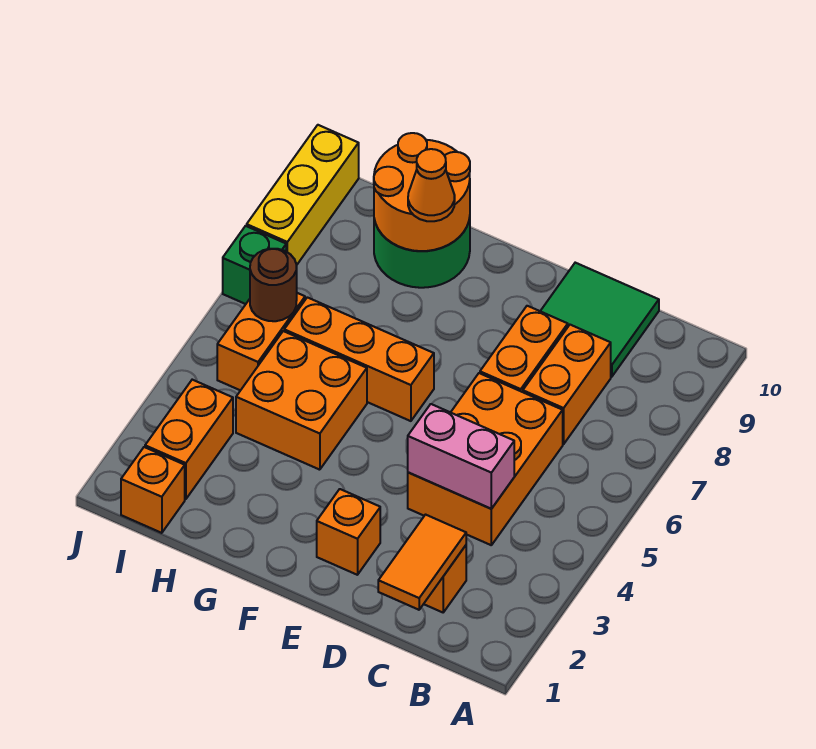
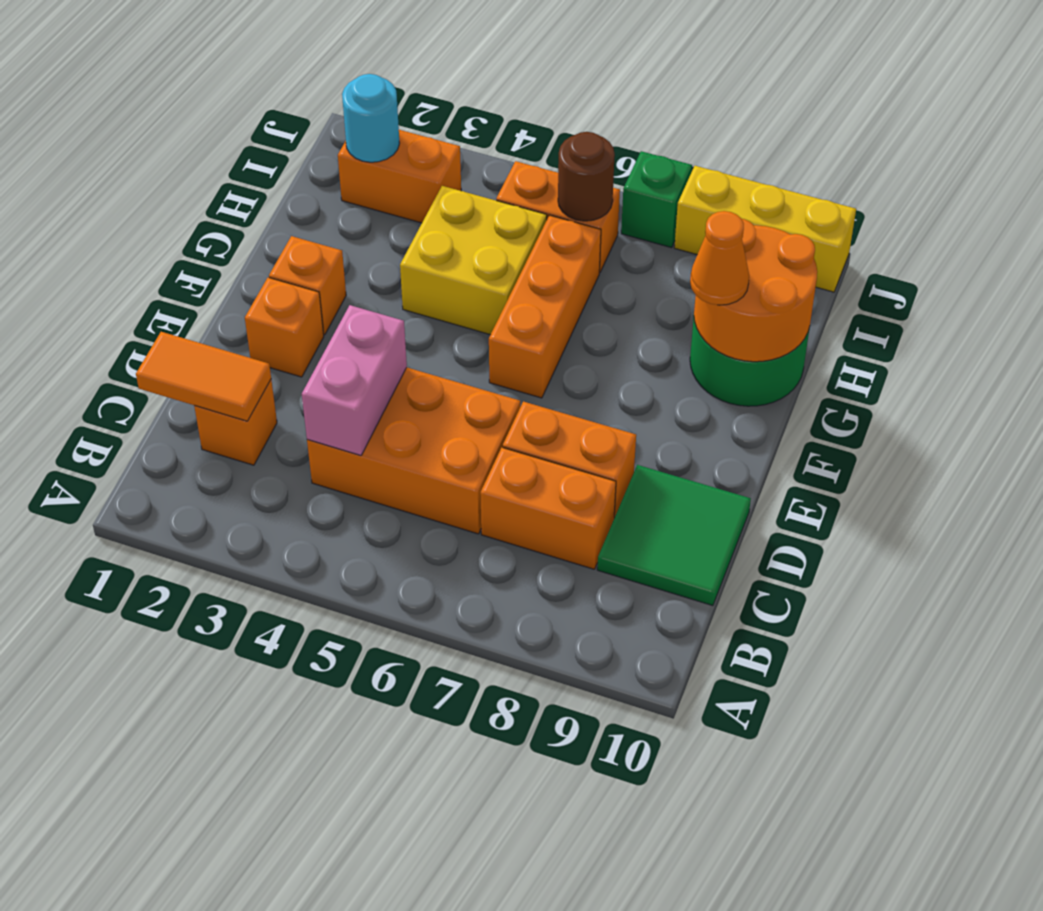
orange 2x2 brick [236,331,367,470] -> yellow 2x2 brick [400,186,547,335]
orange 1x1 brick [121,447,185,533] -> orange 1x1 brick moved to [269,236,346,335]
none -> cyan 1x1 round brick [342,74,400,162]

